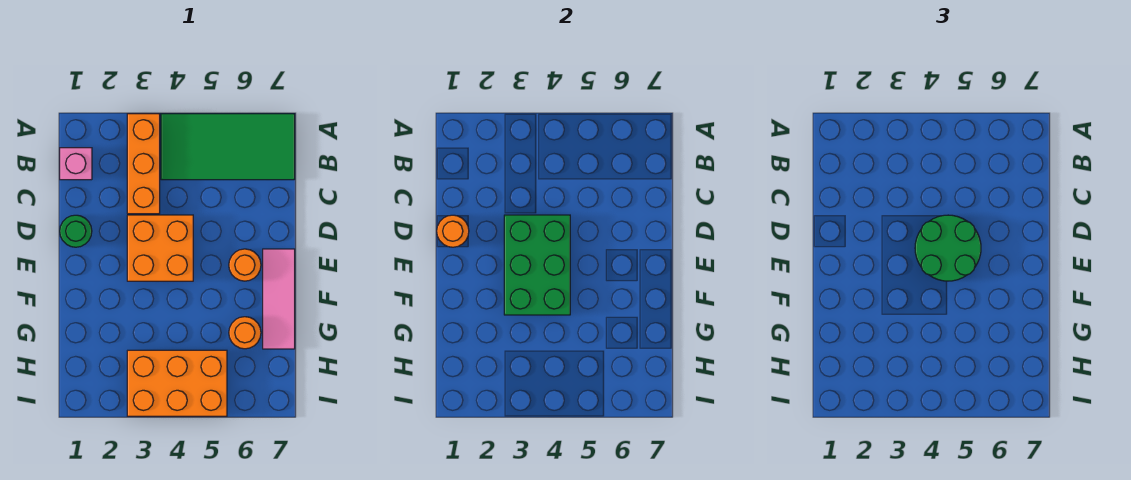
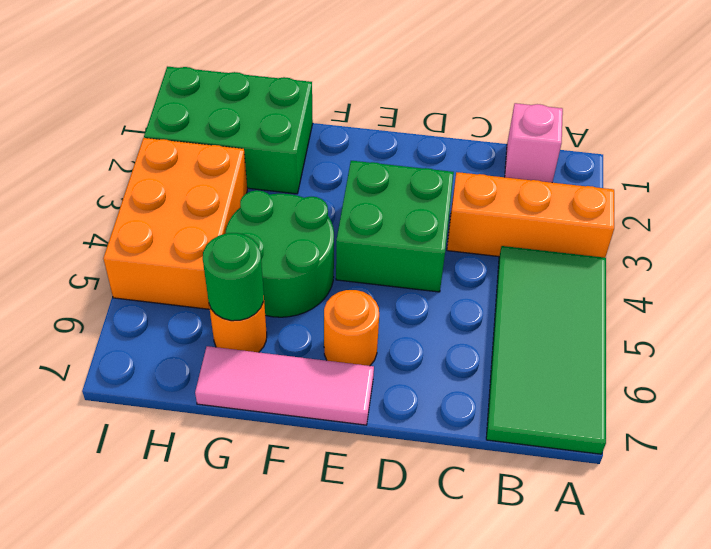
green 1x1 round brick [60,215,92,247] -> green 1x1 round brick moved to [203,233,264,321]
orange 1x1 round brick [437,215,469,247] -> none
orange 2x2 brick [127,215,193,281] -> green 2x2 brick [336,161,454,292]
green 2x3 brick [504,215,570,315] -> green 2x3 brick moved to [144,67,313,194]
green 2x2 round brick [915,215,981,281] -> green 2x2 round brick moved to [225,190,334,317]

